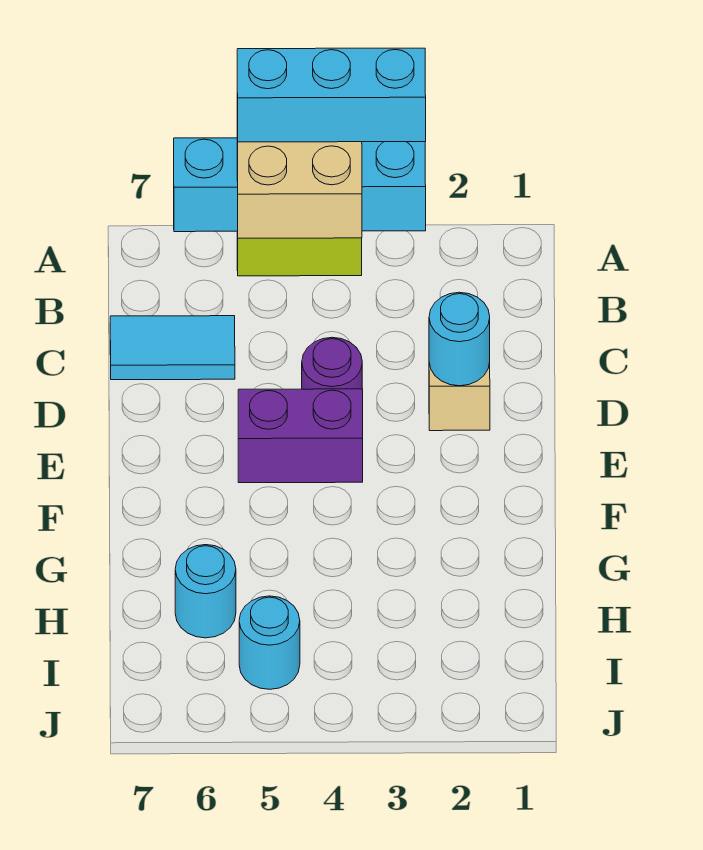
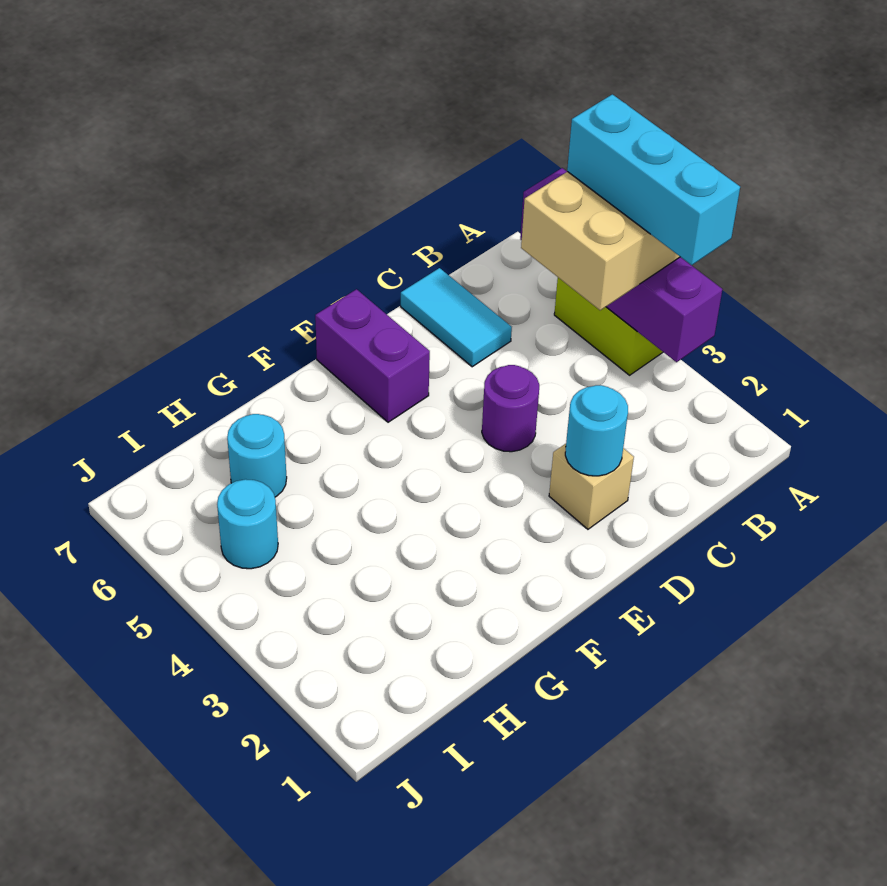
cyan 1x4 brick [174,138,426,232] -> purple 1x4 brick [520,168,723,362]
purple 1x2 brick [238,389,363,483] -> purple 1x2 brick moved to [315,289,430,422]

